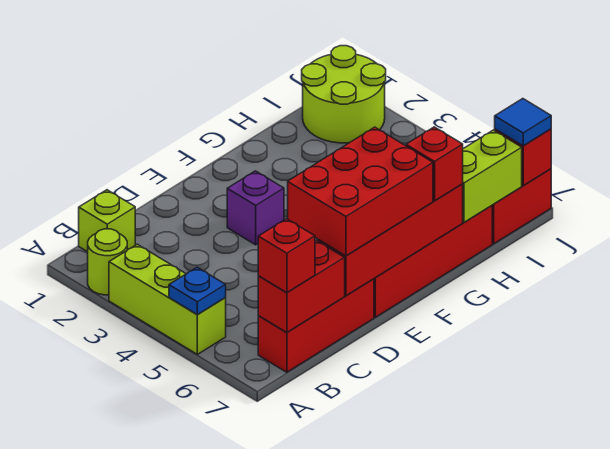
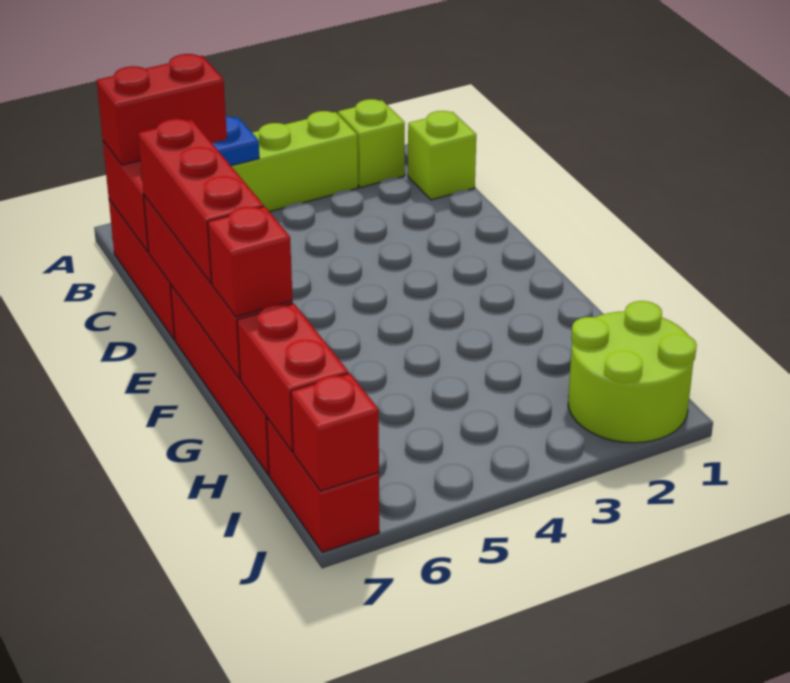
lime 1x1 round brick [88,229,127,295] -> lime 1x1 brick [338,99,405,188]
red 1x1 brick [258,219,315,293] -> red 1x2 brick [97,54,227,165]
red 2x3 brick [288,127,433,256] -> red 1x3 brick [138,119,264,284]
purple 1x1 brick [227,171,284,245] -> none
lime 1x2 brick [463,130,522,222] -> red 1x2 brick [237,303,349,452]
blue 1x1 tile [495,99,551,146] -> none

